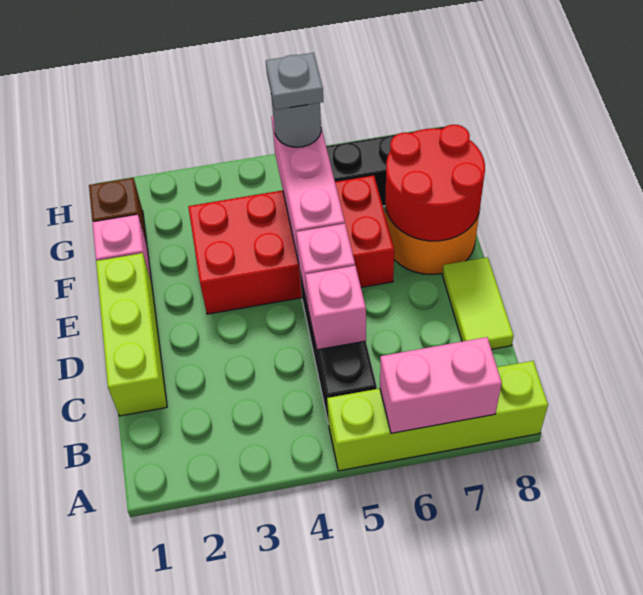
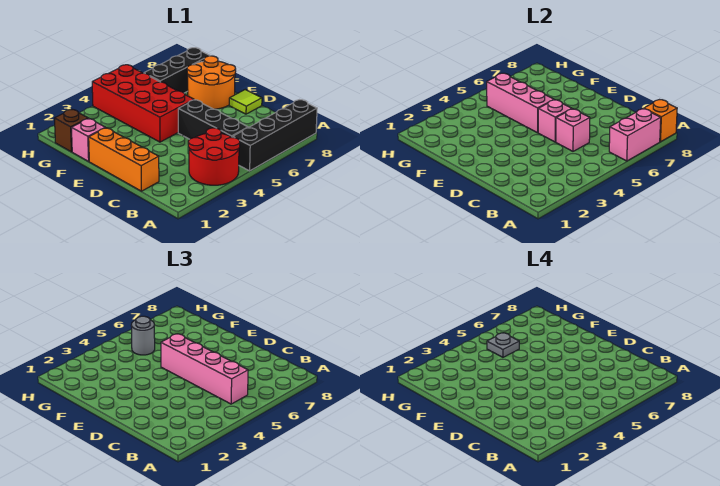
lime 1x4 brick [327,361,548,471] -> black 1x4 brick [233,100,317,171]
none -> orange 1x1 brick [644,100,677,142]
none -> pink 1x4 brick [161,334,248,404]
lime 1x3 brick [96,253,167,416] -> orange 1x3 brick [89,128,159,191]
lime 1x2 tile [442,257,514,349] -> lime 1x1 tile [229,90,262,114]
red 2x4 brick [188,175,394,314] -> red 2x4 brick turned to [92,65,194,142]
red 2x2 round brick [385,125,485,241] -> red 2x2 round brick moved to [188,128,240,185]

